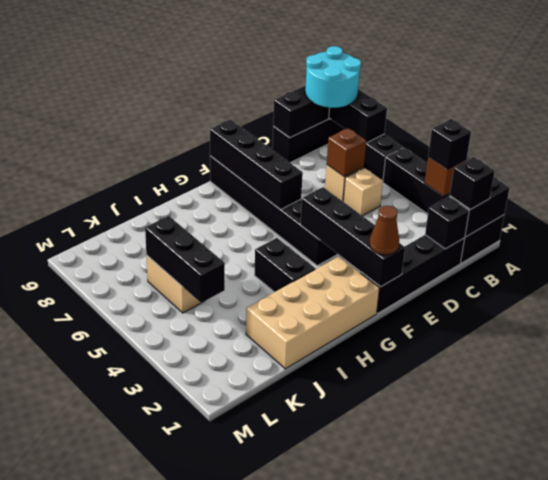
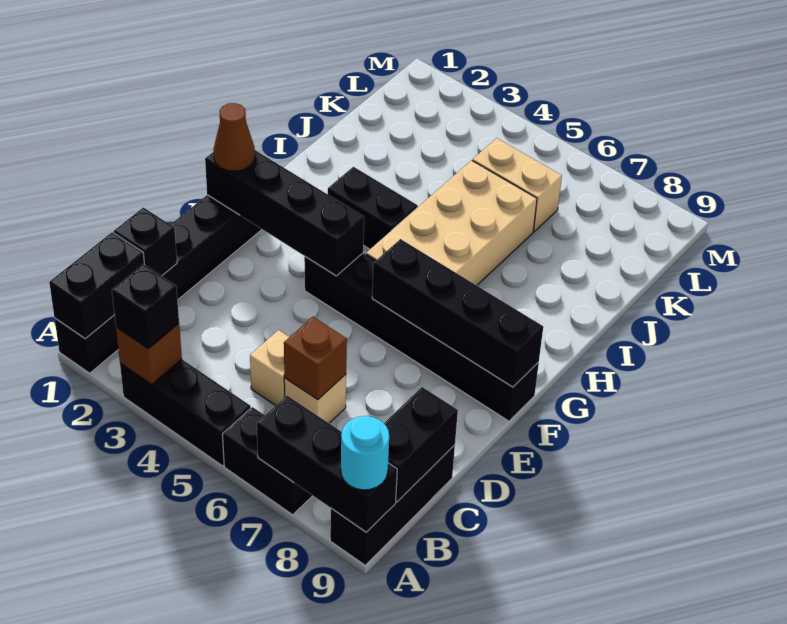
cyan 2x2 round brick [305,46,361,108] -> cyan 1x1 round brick [341,416,389,490]
black 1x1 brick [450,157,495,210] -> none
tan 2x4 brick [246,257,379,369] -> tan 2x4 brick moved to [366,160,537,285]
black 1x3 brick [145,216,225,303] -> none

